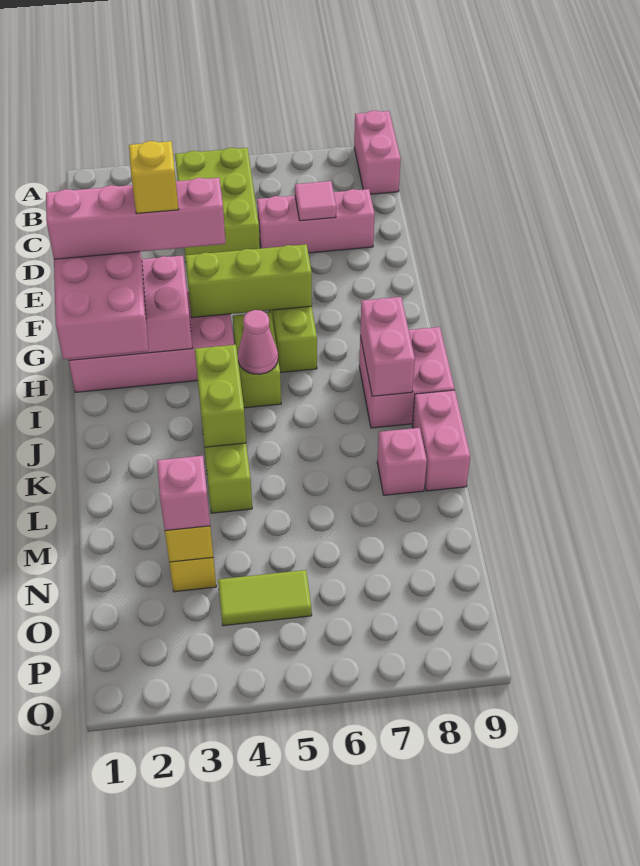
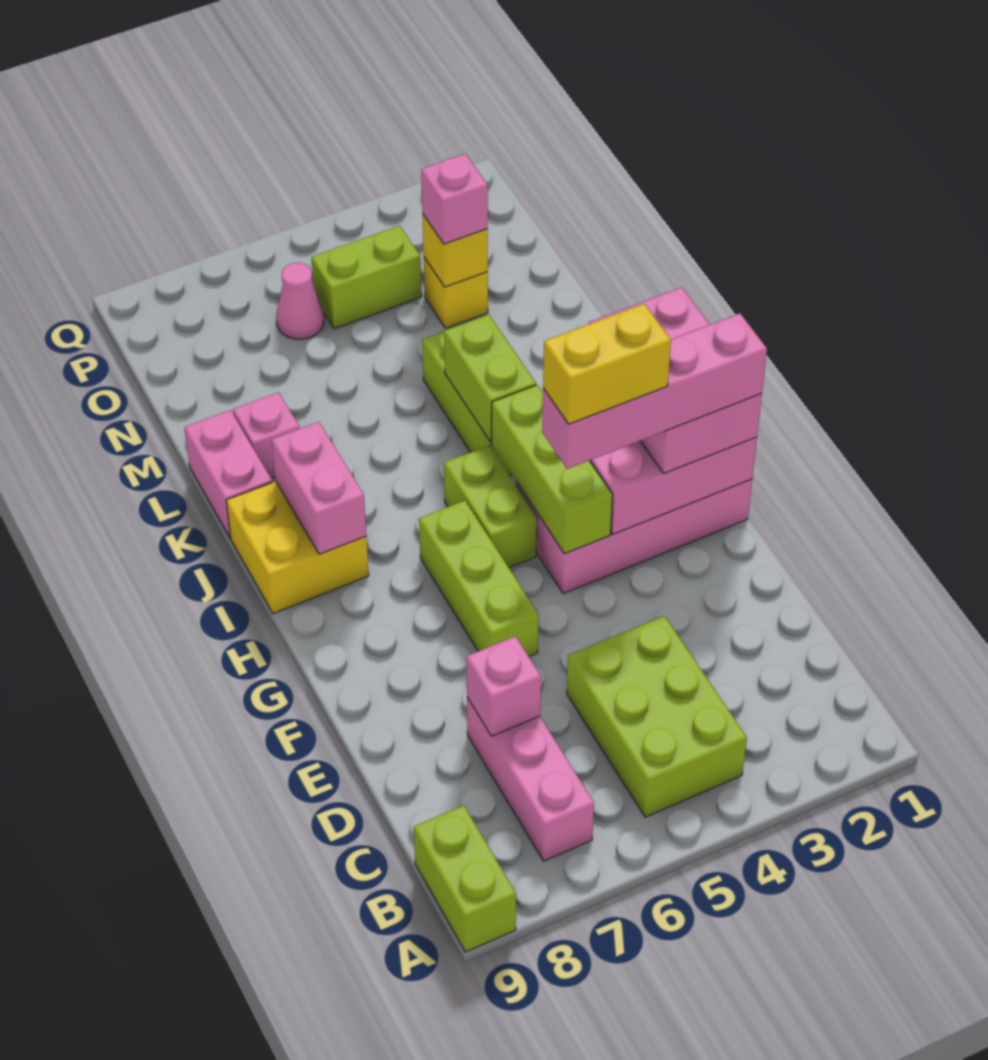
pink 1x2 brick [354,111,401,194] -> lime 1x2 brick [414,805,516,952]
pink 1x3 brick [257,189,375,253] -> pink 1x3 brick turned to [467,697,594,861]
pink 1x1 tile [295,181,336,221] -> pink 1x1 brick [466,636,541,736]
yellow 1x1 brick [129,141,179,214] -> yellow 1x2 brick [543,304,671,424]
lime 1x3 brick [185,244,312,318] -> lime 1x3 brick turned to [492,385,613,554]
pink 1x1 cone [238,310,278,374] -> pink 1x1 cone moved to [276,263,324,339]
pink 2x2 brick [359,327,454,428] -> yellow 2x2 brick [226,481,369,614]
lime 1x2 tile [218,570,312,626] -> lime 1x2 brick [312,226,422,329]

